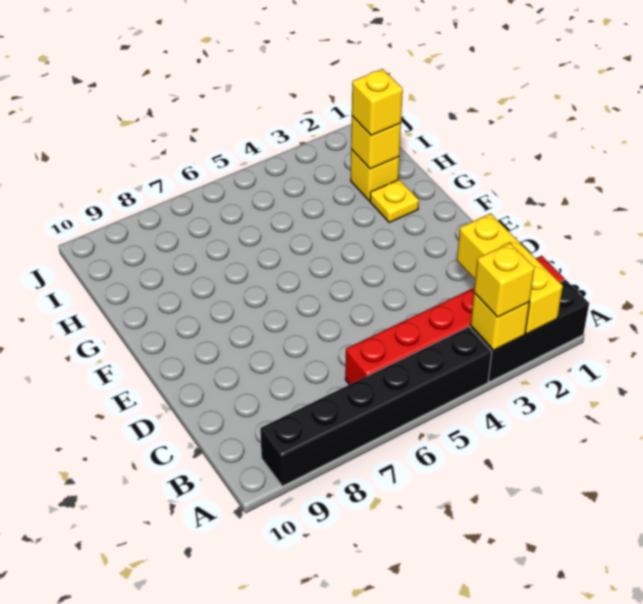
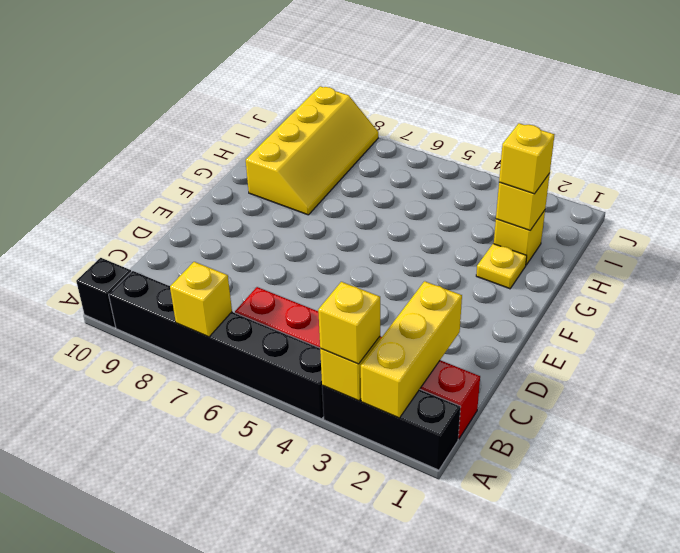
none -> yellow 1x1 brick [170,262,232,337]
none -> black 1x1 brick [76,258,131,328]
none -> yellow 2x4 slope [246,86,378,215]

